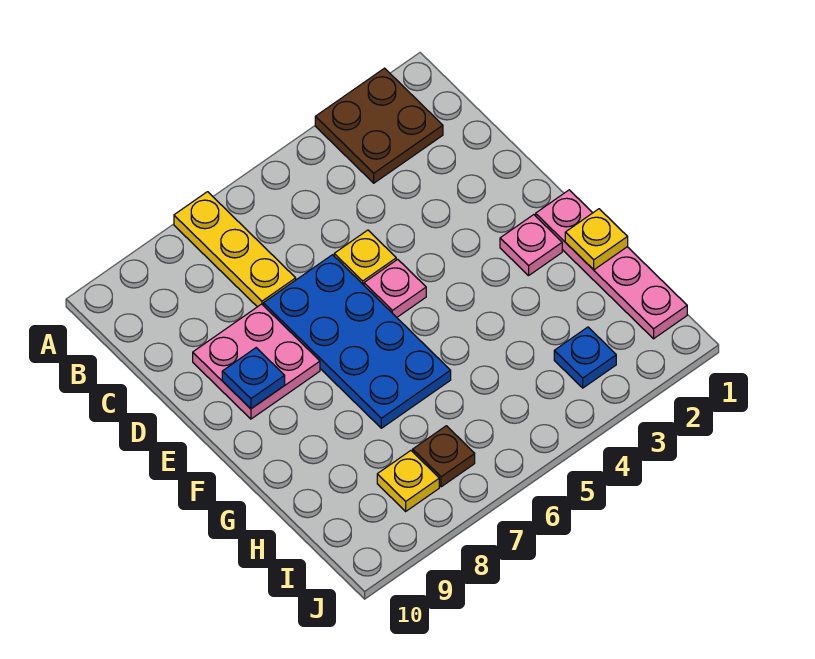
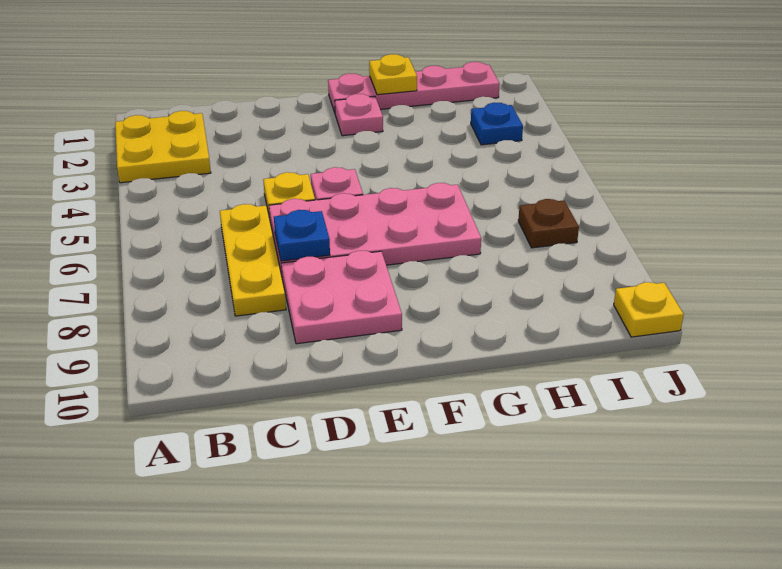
brown 2x2 plate [315,68,443,183] -> yellow 2x2 plate [115,111,211,183]
yellow 1x3 plate [174,192,296,307] -> yellow 1x3 plate turned to [220,204,286,316]
blue 2x4 plate [263,255,451,428] -> pink 2x4 plate [269,183,481,276]
blue 1x1 plate [222,348,285,409] -> blue 1x1 plate moved to [274,210,330,261]
yellow 1x1 plate [377,451,439,511] -> yellow 1x1 plate moved to [614,282,684,337]

